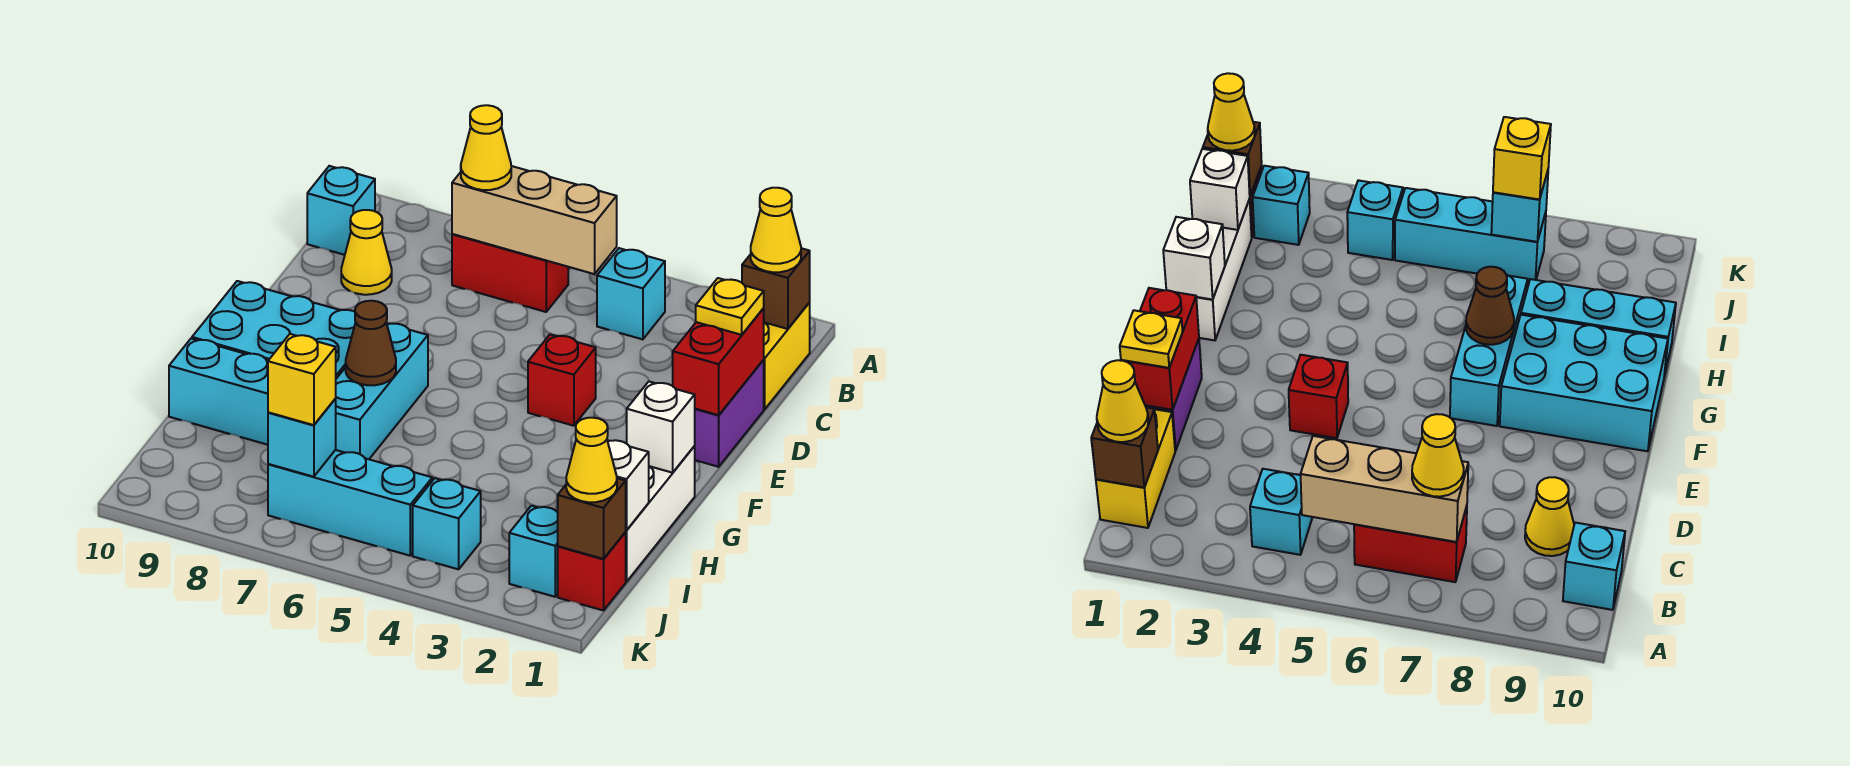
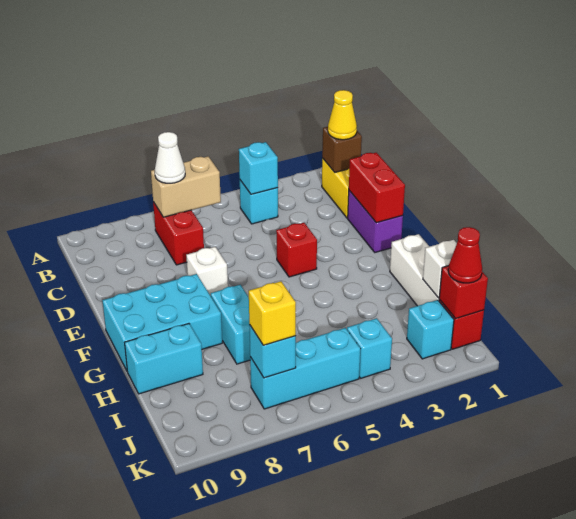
tan 1x3 brick [452,166,617,274] -> tan 1x2 brick [151,156,221,217]
red 1x2 brick [452,234,568,312] -> red 1x2 brick turned to [153,202,204,265]
yellow 1x1 cone [461,105,511,190] -> white 1x1 cone [155,132,185,183]
cyan 1x1 brick [307,166,375,255] -> cyan 1x1 brick moved to [239,142,278,194]
yellow 1x1 cone [341,210,392,295] -> none
yellow 1x1 plate [696,278,764,335] -> none
cyan 1x3 brick [335,324,428,459] -> cyan 1x2 brick [211,285,250,364]
white 1x1 brick [627,382,695,473] -> white 1x1 brick moved to [186,247,228,296]
brown 1x1 cone [346,301,396,385] -> none
cyan 1x3 brick [169,338,268,445] -> cyan 1x2 brick [124,324,203,394]
brown 1x1 brick [558,478,626,559] -> red 1x1 brick [439,266,488,319]
yellow 1x1 cone [566,418,617,502] -> red 1x1 cone [448,227,482,283]

